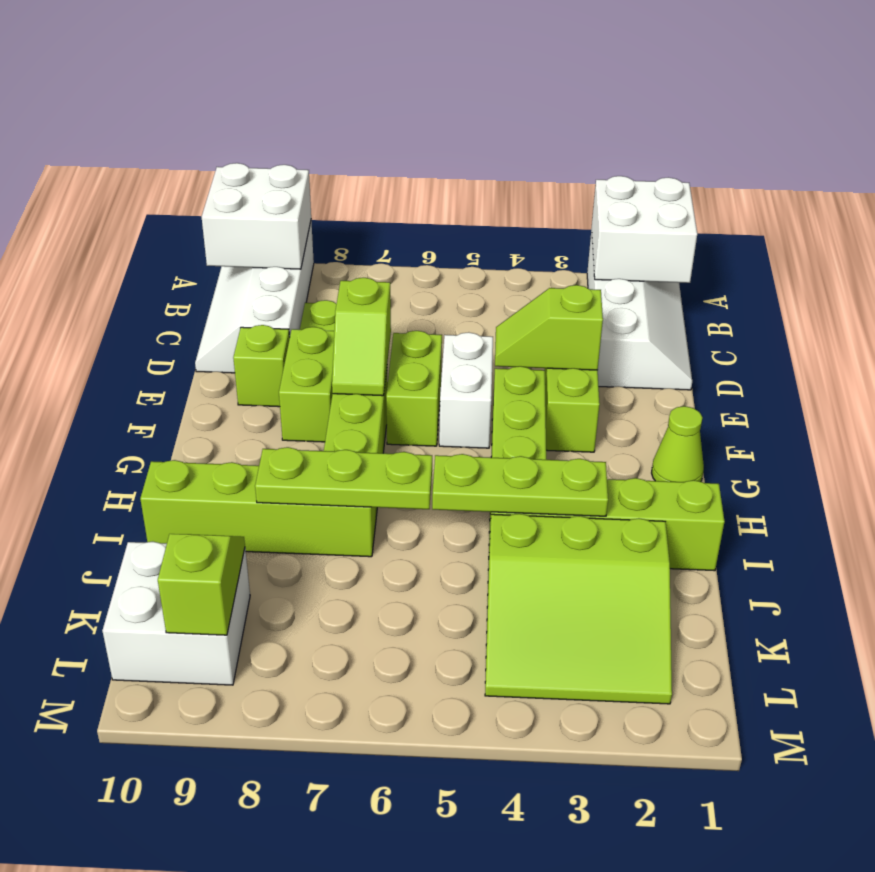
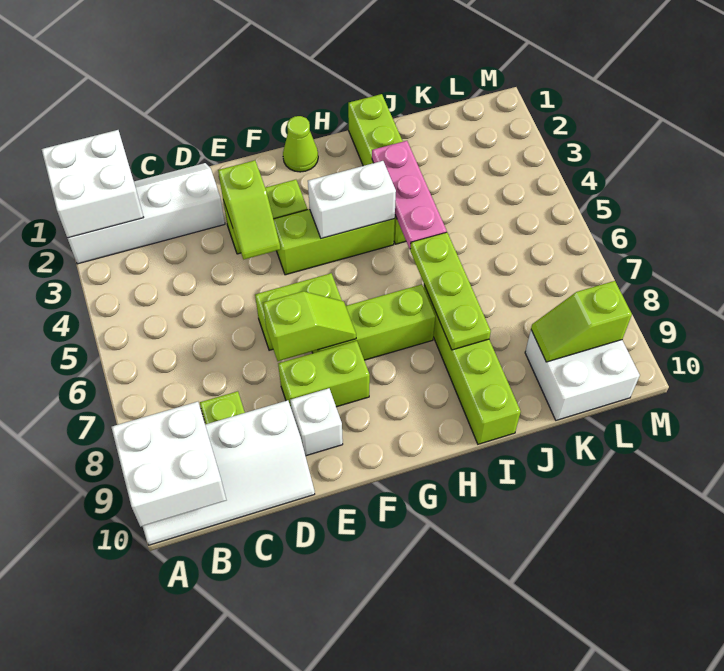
white 1x2 brick [439,332,493,448] -> white 1x2 brick moved to [308,161,396,238]
lime 1x1 brick [233,325,290,407] -> white 1x1 brick [290,388,343,456]
lime 1x3 plate [432,454,608,516] -> pink 1x3 plate [372,141,447,249]
lime 3x3 slope [485,514,672,704] -> none

